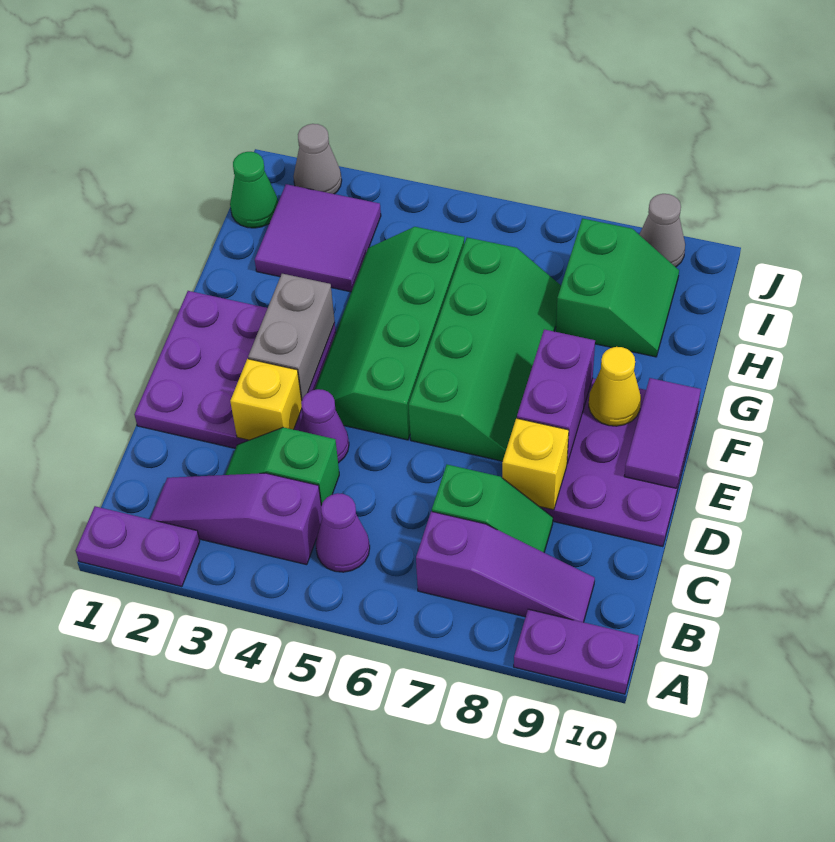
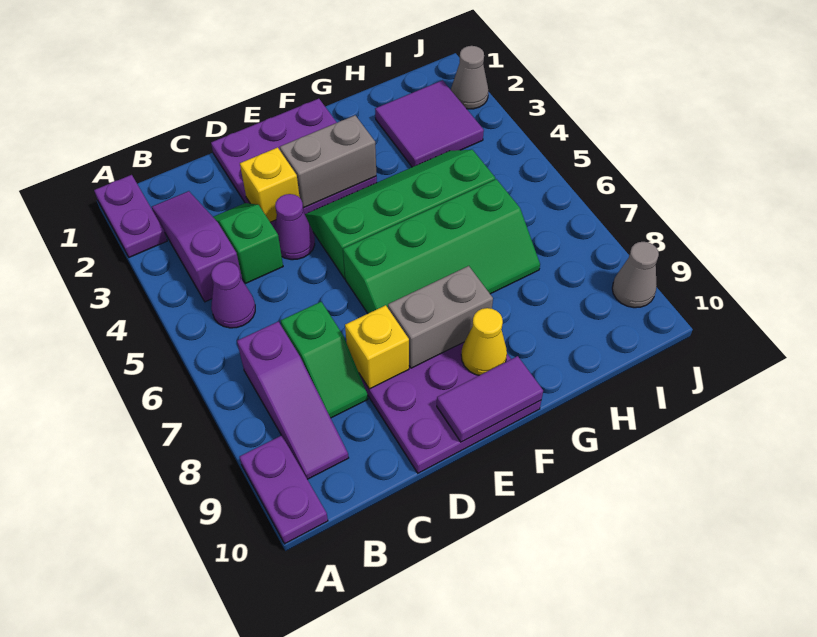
purple 1x2 brick [517,329,595,463] -> grey 1x2 brick [388,266,493,368]
green 2x2 slope [556,218,679,357] -> none
green 1x1 cone [230,152,278,228] -> none

